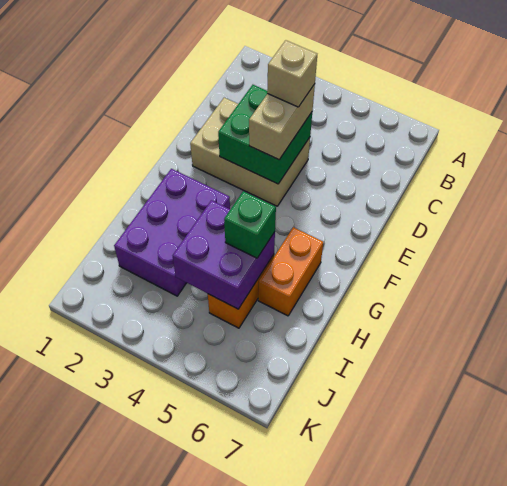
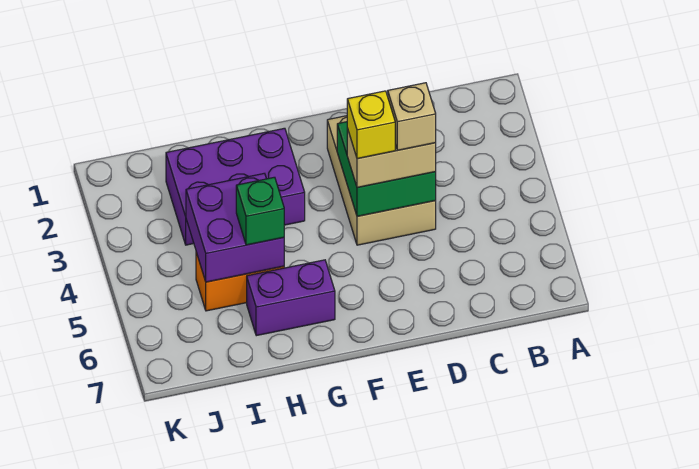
none -> yellow 1x1 brick [347,91,395,159]
orange 1x2 brick [258,227,323,316] -> purple 1x2 brick [247,260,335,336]

